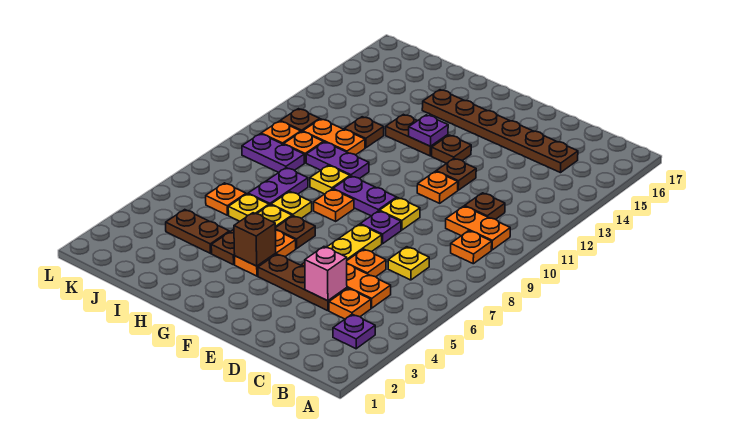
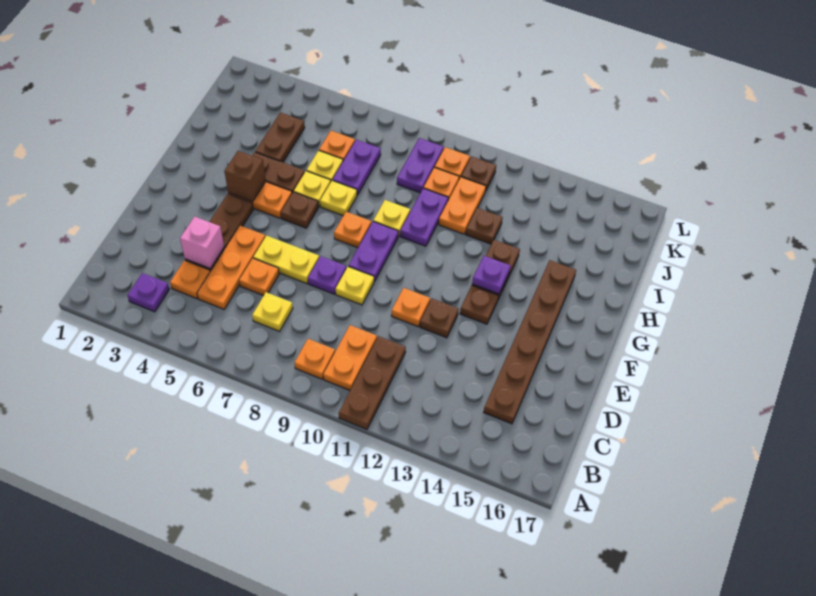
brown 1x1 plate [465,193,505,219] -> brown 1x3 plate [339,336,406,429]
purple 1x2 plate [248,168,308,205] -> purple 1x2 plate turned to [333,140,381,195]

